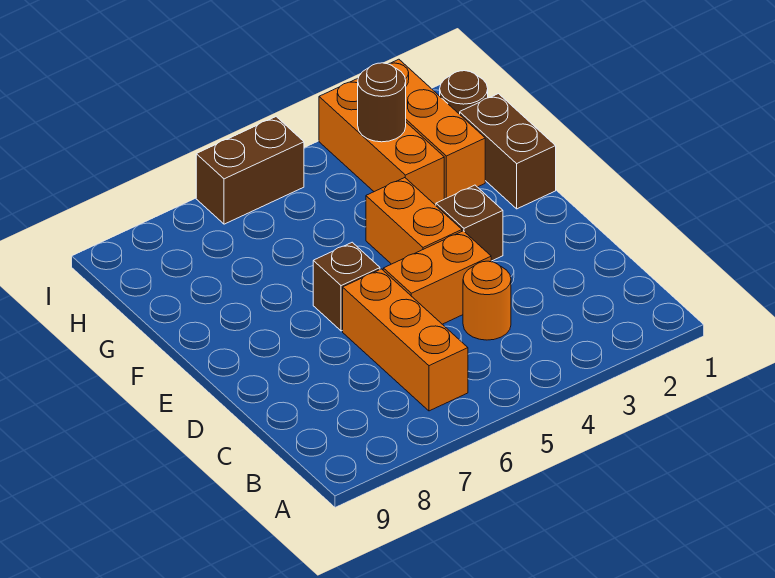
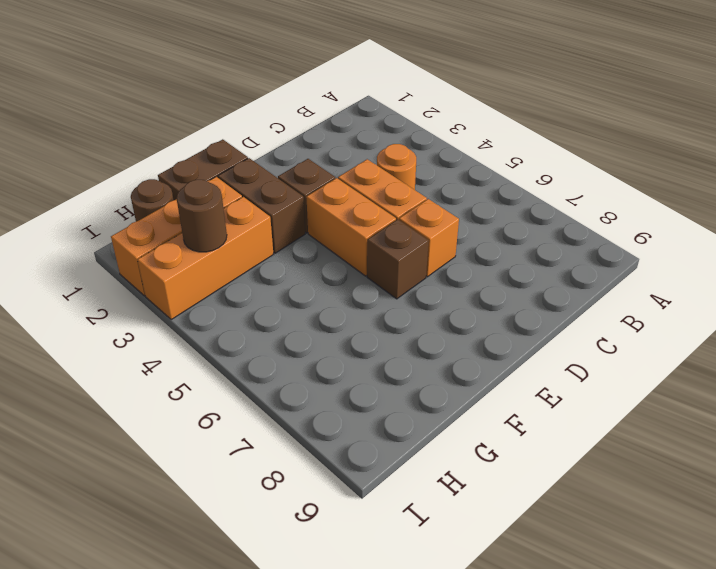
orange 1x3 brick [343,269,468,411] -> orange 1x1 brick [399,199,459,277]
orange 1x2 brick [366,178,462,264] -> orange 1x2 brick turned to [306,178,396,276]
brown 1x2 brick [196,117,304,224] -> brown 1x2 brick moved to [218,158,305,253]

